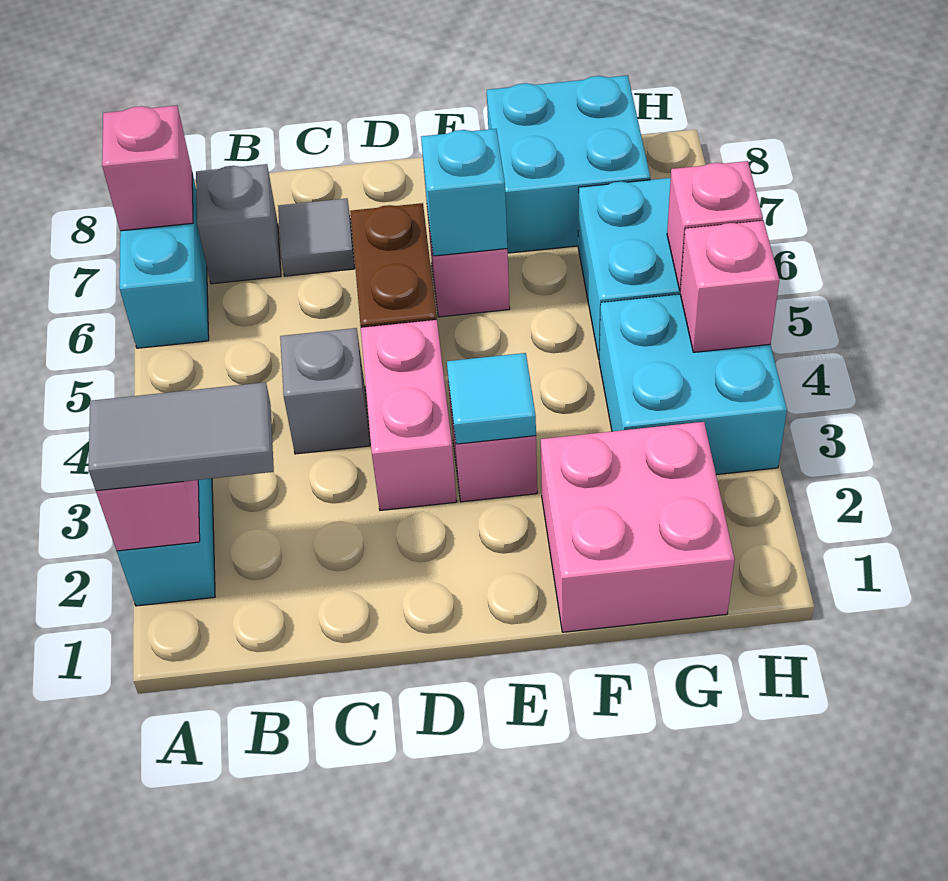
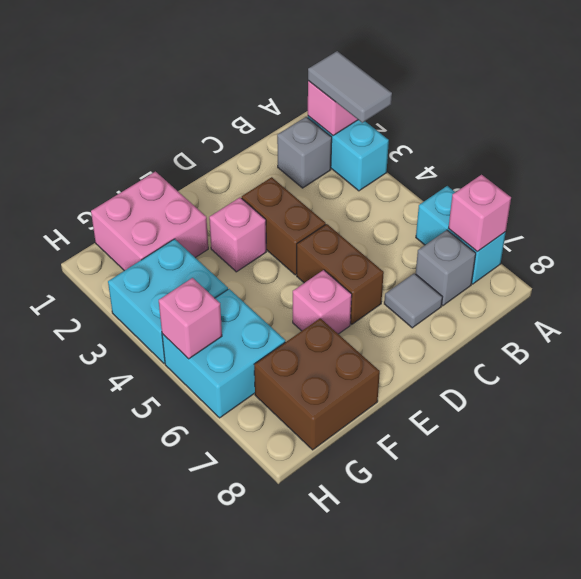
grey 1x2 tile [88,382,274,491] -> grey 1x2 tile turned to [308,51,392,123]
grey 1x1 brick [280,328,370,454] -> grey 1x1 brick moved to [277,117,332,188]
pink 1x2 brick [361,320,457,510] -> brown 1x2 brick [242,177,326,275]
cyan 1x1 tile [447,353,536,444] -> none
cyan 1x1 brick [421,129,507,256] -> none
cyan 2x2 brick [487,75,650,253] -> brown 2x2 brick [254,318,380,450]
pink 1x1 brick [680,220,779,352] -> none

